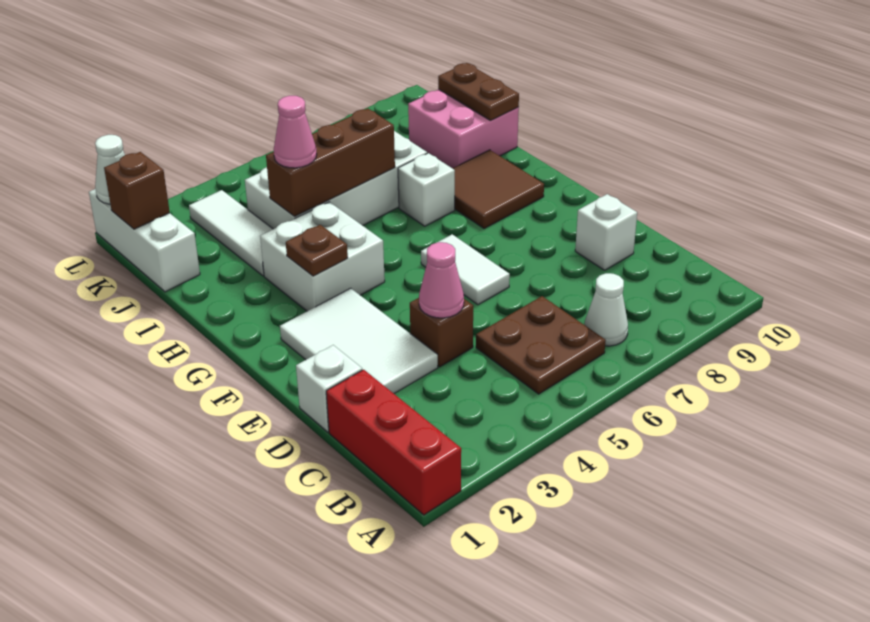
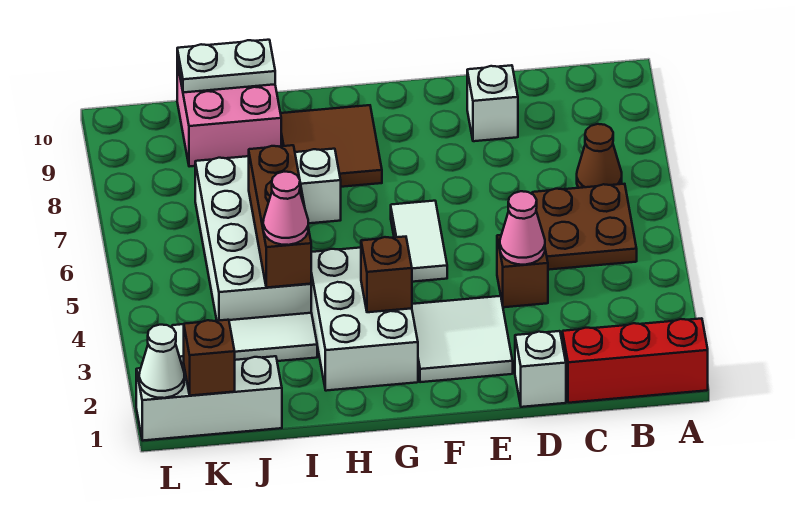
white 1x1 cone [584,273,628,346] -> brown 1x1 cone [577,124,622,188]
white 2x3 tile [280,288,438,393] -> white 2x2 tile [412,296,513,382]
white 1x2 tile [421,234,510,305] -> white 1x2 tile turned to [391,201,447,282]
white 2x2 brick [260,202,385,311] -> white 2x3 brick [311,248,418,391]
brown 1x1 plate [286,225,348,276] -> brown 1x1 brick [361,237,412,312]
brown 1x2 plate [438,63,519,120] -> white 1x2 plate [177,40,275,93]

